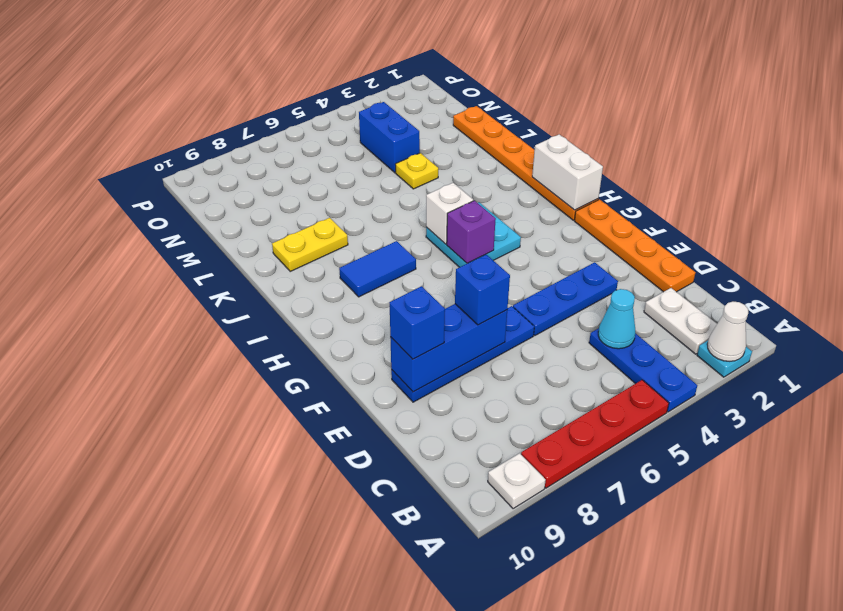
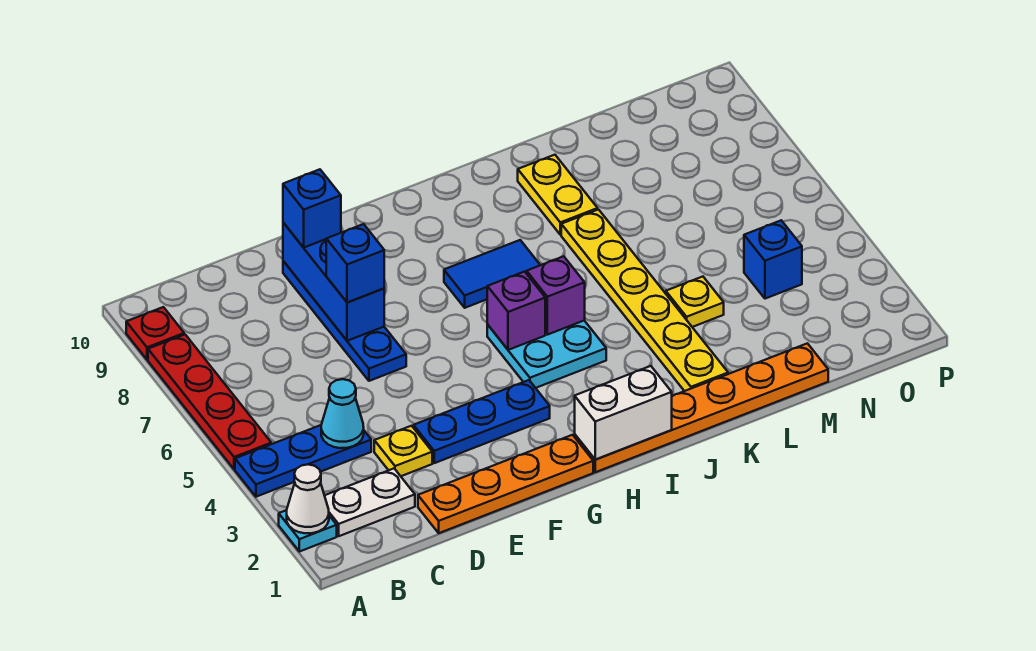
white 1x1 plate [488,453,546,509] -> red 1x1 plate [126,307,184,360]
none -> yellow 1x1 plate [374,426,432,476]
blue 1x3 plate [513,262,618,336] -> blue 1x3 plate turned to [414,380,550,463]
white 1x1 brick [426,183,473,244] -> purple 1x1 brick [527,256,585,335]
blue 1x2 tile [339,241,416,297] -> blue 1x2 tile turned to [444,240,540,308]
none -> yellow 1x6 plate [561,210,728,391]
blue 1x2 brick [359,102,420,173] -> blue 1x1 brick [744,220,802,299]

